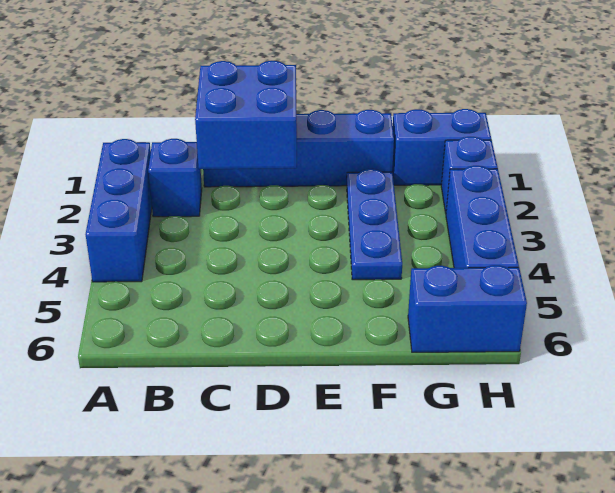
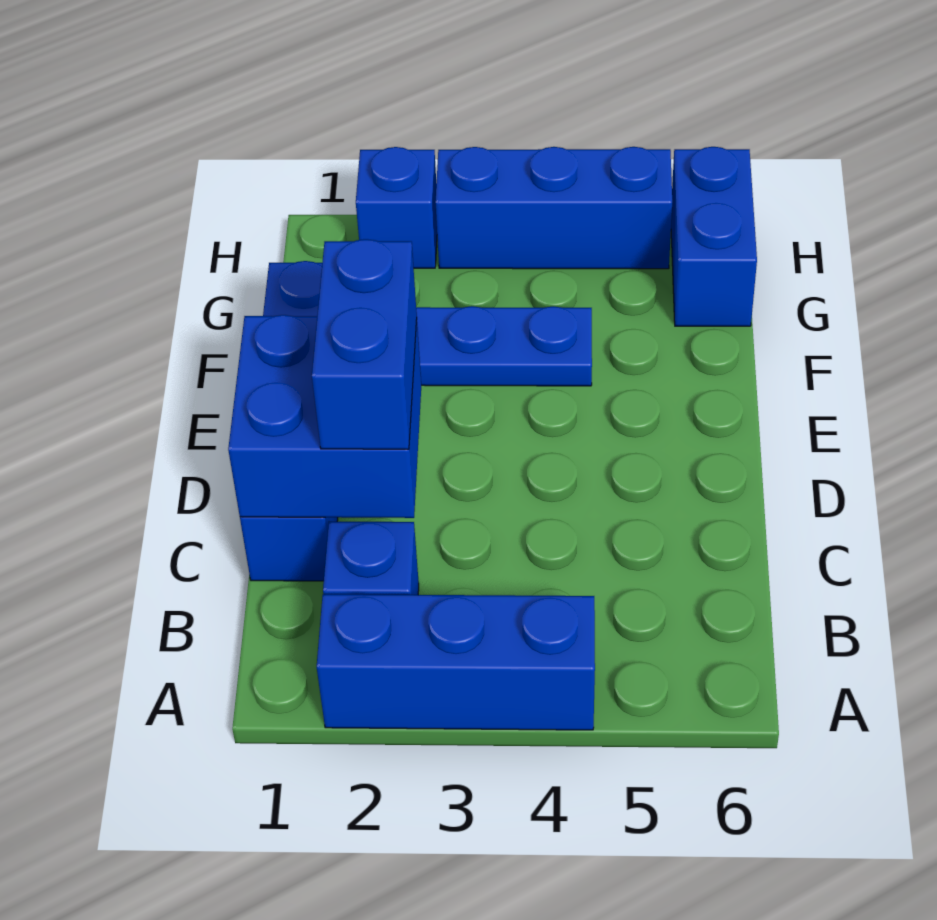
blue 1x2 brick [392,109,491,185] -> blue 1x2 brick moved to [312,239,417,449]

